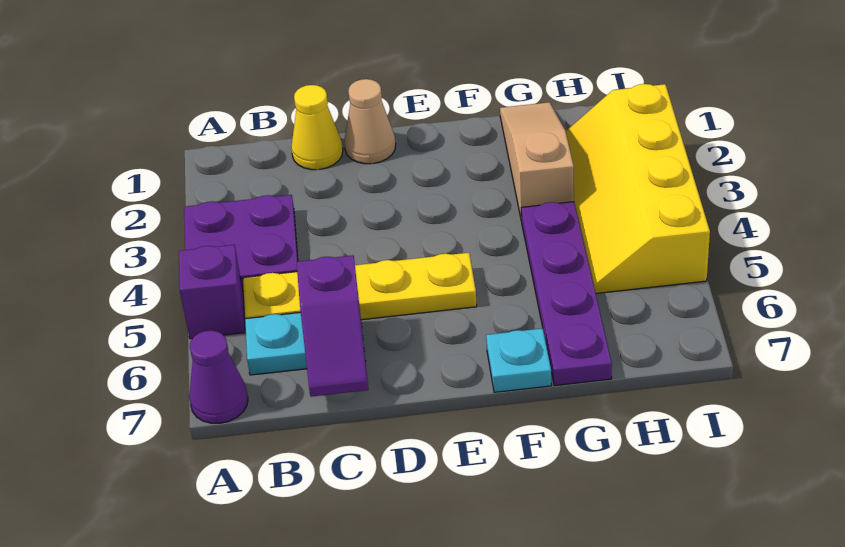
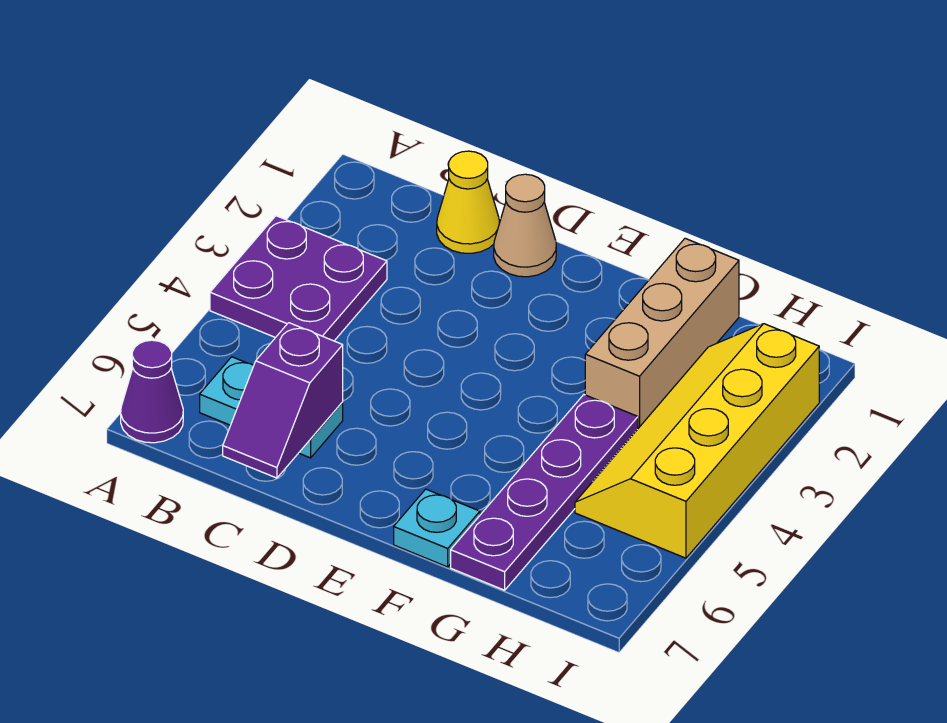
purple 1x1 brick [179,245,245,339] -> none
yellow 1x4 plate [243,253,477,320] -> none
tan 1x3 slope [500,102,574,221] -> tan 1x3 brick [585,238,739,428]

